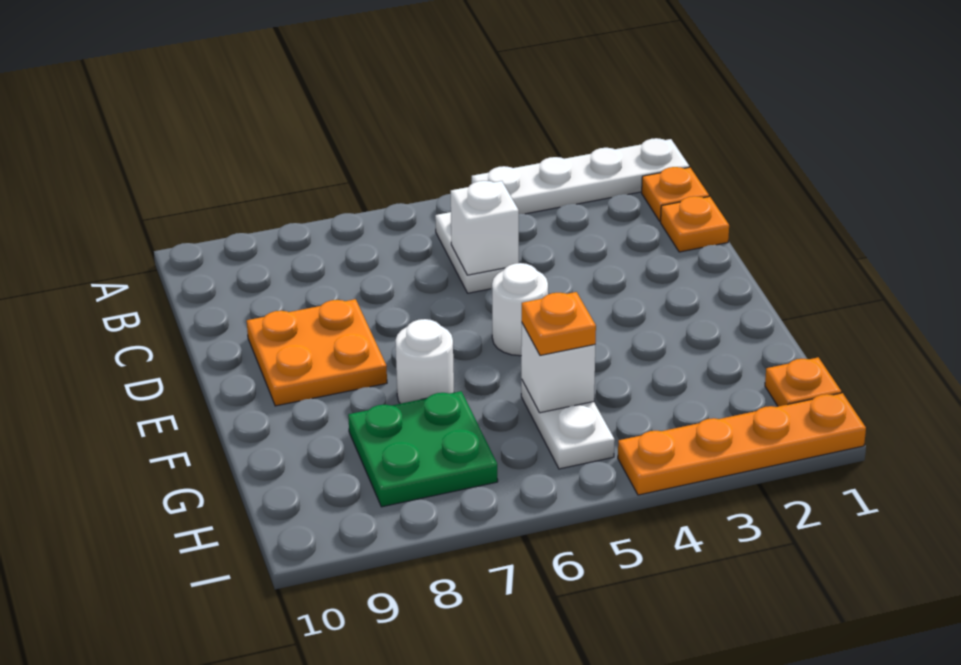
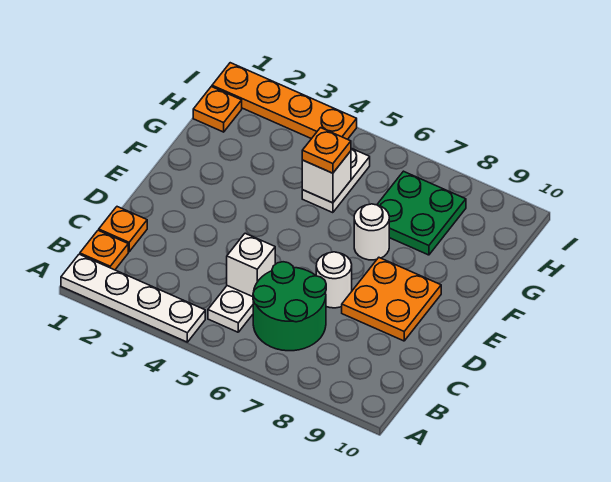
none -> green 2x2 round brick [253,262,326,351]
white 1x1 round brick [492,263,548,356] -> white 1x1 round brick moved to [316,252,352,308]

